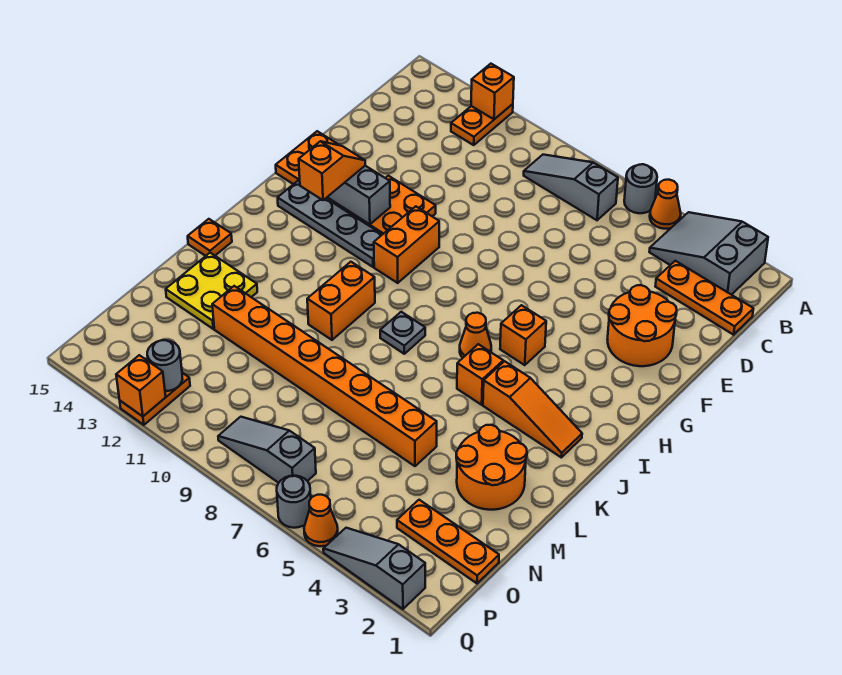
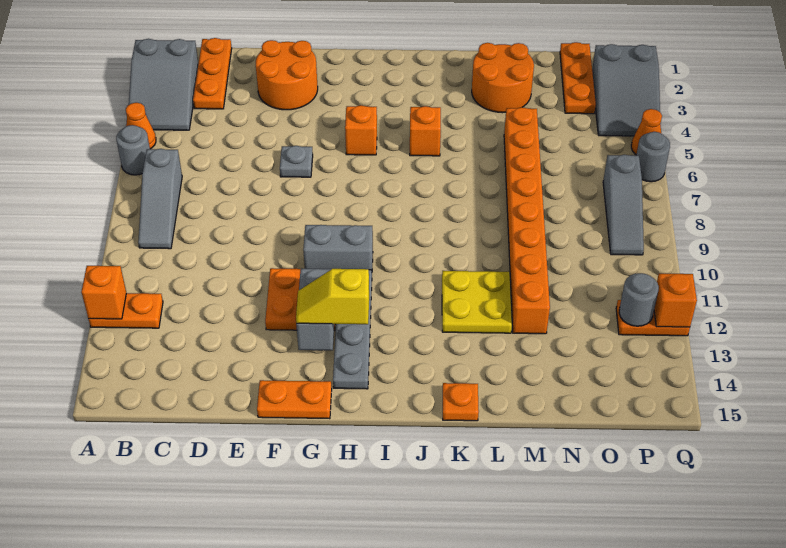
orange 1x2 brick [374,206,439,283] -> grey 1x2 brick [303,225,373,270]
orange 1x2 slope [299,141,365,200] -> yellow 1x2 slope [296,269,369,324]
orange 1x1 cone [460,313,491,358] -> none
orange 1x3 slope [483,361,582,457] -> none
grey 1x1 plate [380,312,425,354] -> grey 1x1 plate moved to [280,146,313,177]
orange 1x2 brick [307,262,375,340] -> none
yellow 2x2 plate [166,253,257,329] -> yellow 2x2 plate moved to [442,271,512,333]
grey 1x3 slope [323,528,425,609] -> grey 2x3 slope [592,44,660,136]

